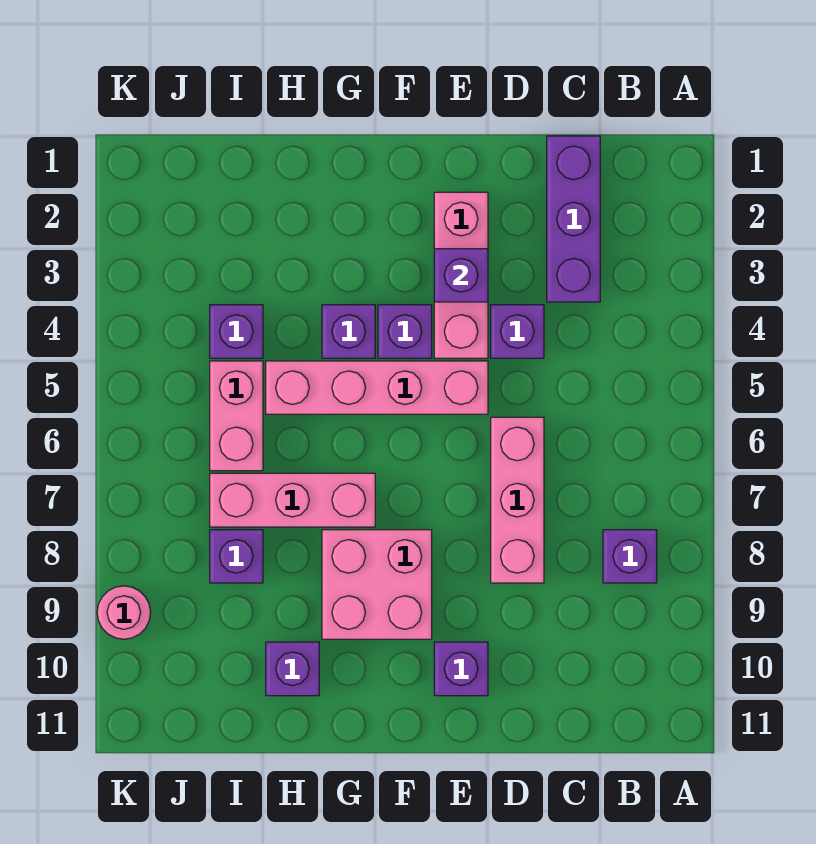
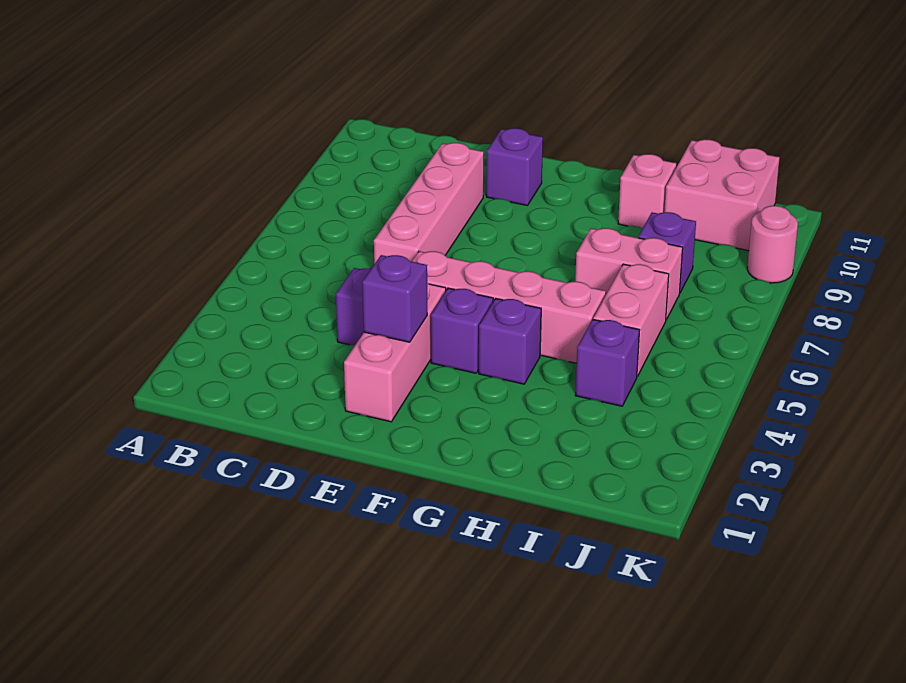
purple 1x1 brick [603,530,657,583] -> none
purple 1x3 brick [547,136,600,302] -> none
pink 1x3 brick [491,417,544,583] -> pink 1x4 brick [374,143,484,264]
pink 2x2 brick [322,530,432,639] -> pink 2x2 brick moved to [664,139,780,251]
pink 1x3 brick [210,473,375,527] -> pink 1x2 brick [575,228,683,320]
purple 1x1 brick [266,642,319,696] -> pink 1x1 brick [618,154,676,228]

